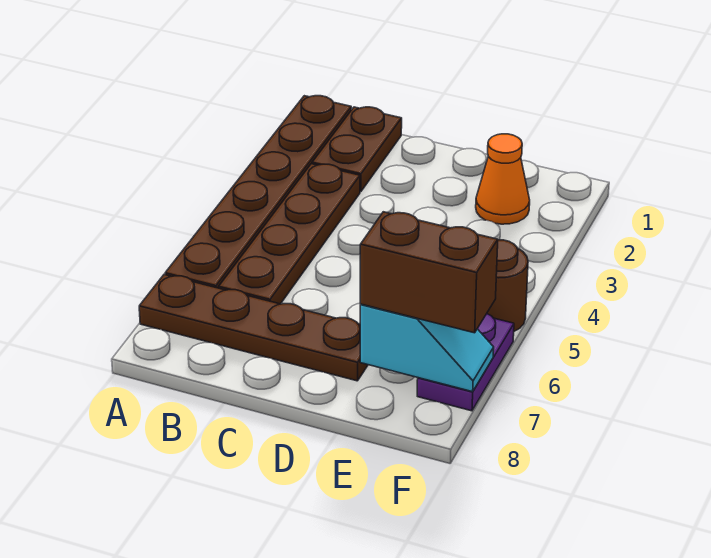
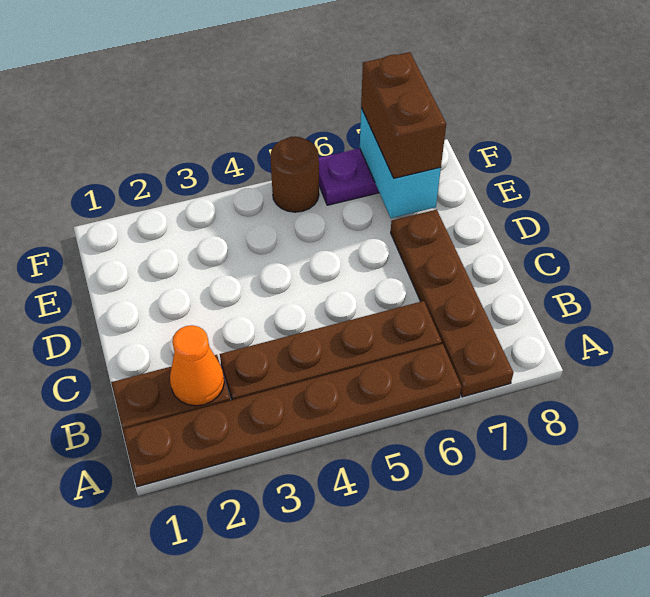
orange 1x1 cone [476,134,530,224] -> orange 1x1 cone moved to [170,325,224,406]
cyan 1x2 slope [360,304,494,392] -> cyan 1x2 brick [360,108,441,218]

